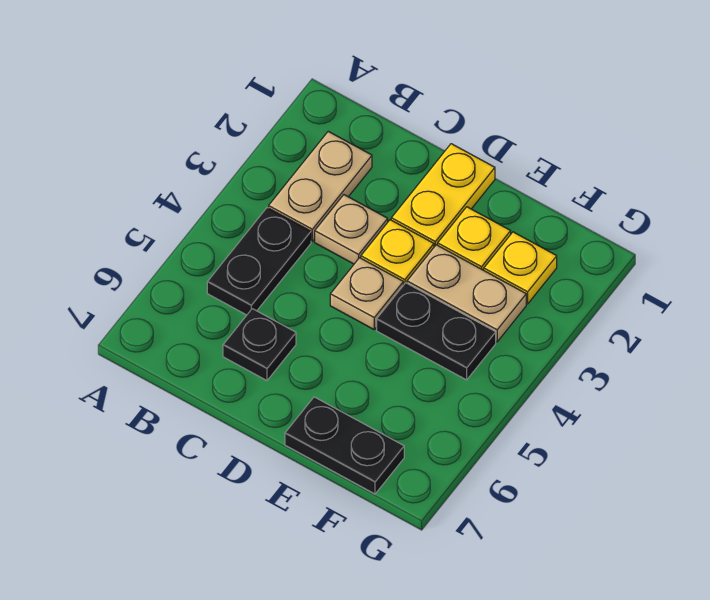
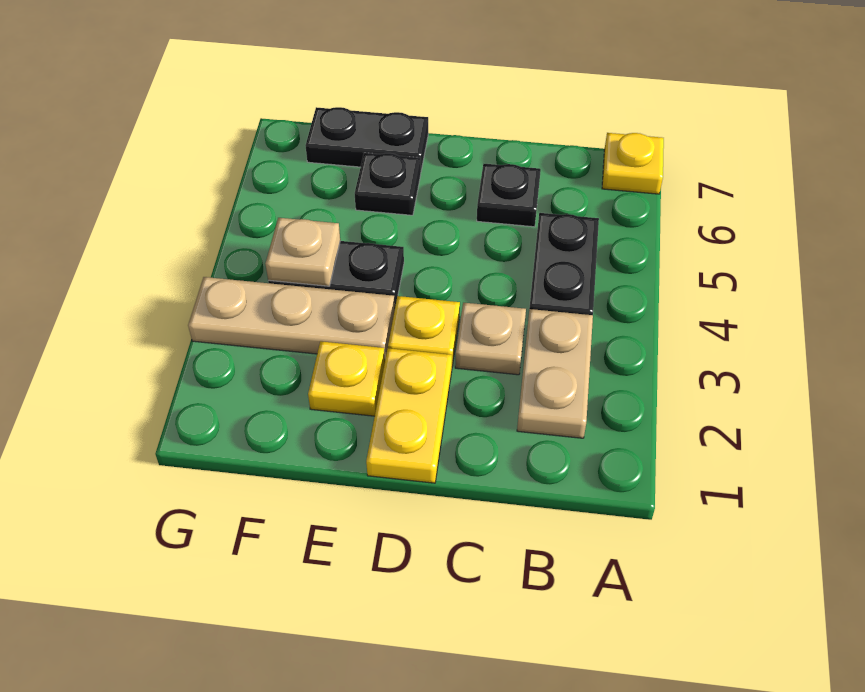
tan 1x1 plate [330,258,403,329] -> tan 1x1 plate moved to [265,218,340,286]
tan 1x2 plate [407,245,526,342] -> tan 1x3 plate [188,277,395,359]
none -> black 1x1 plate [355,153,421,215]
yellow 1x1 plate [484,232,557,304] -> yellow 1x1 plate moved to [602,133,664,194]

